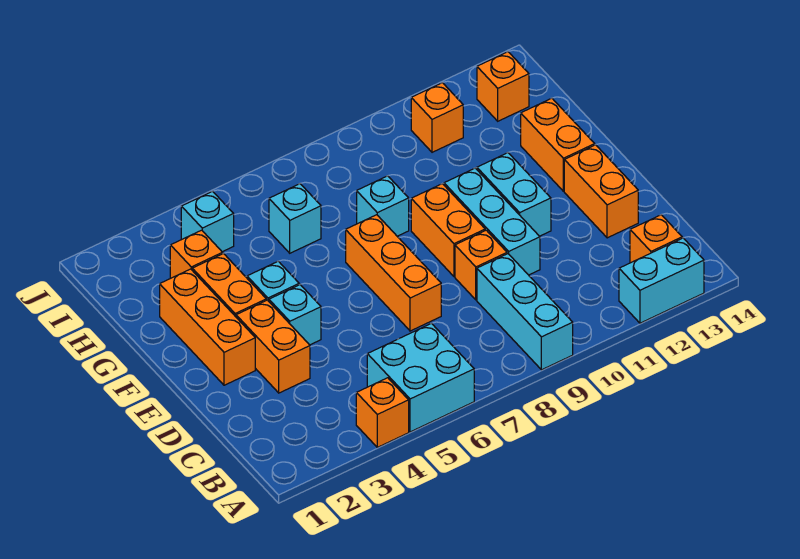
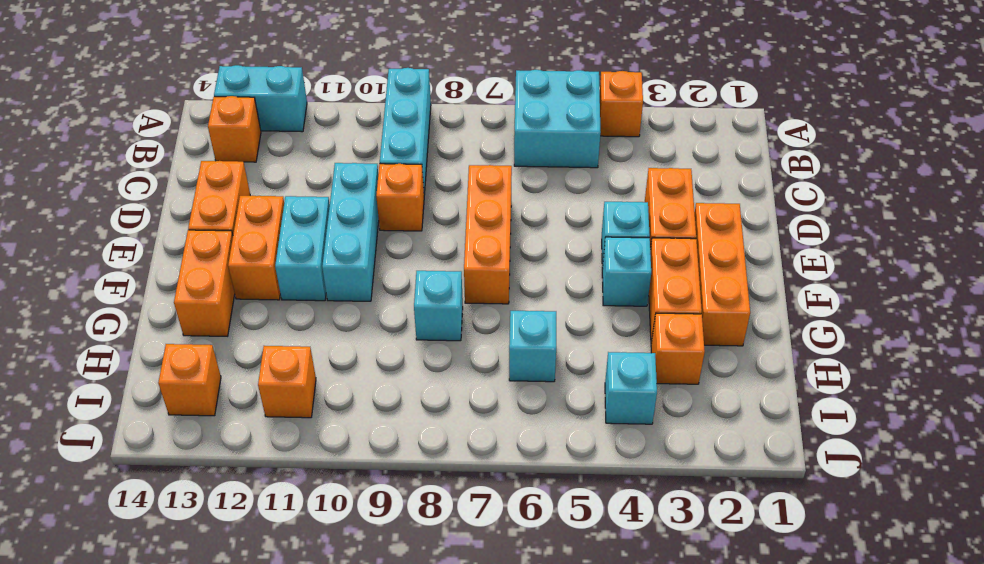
orange 1x2 brick [411,184,485,277] -> orange 1x2 brick moved to [228,196,284,300]

